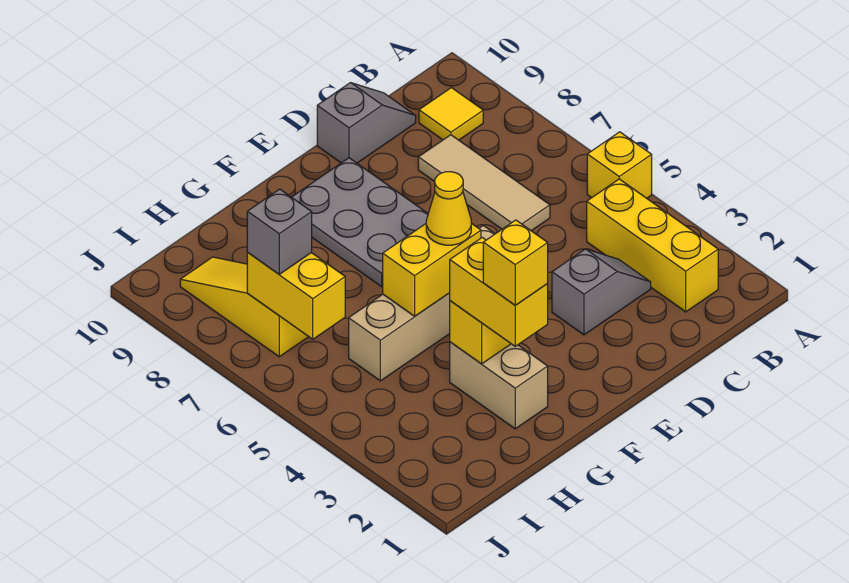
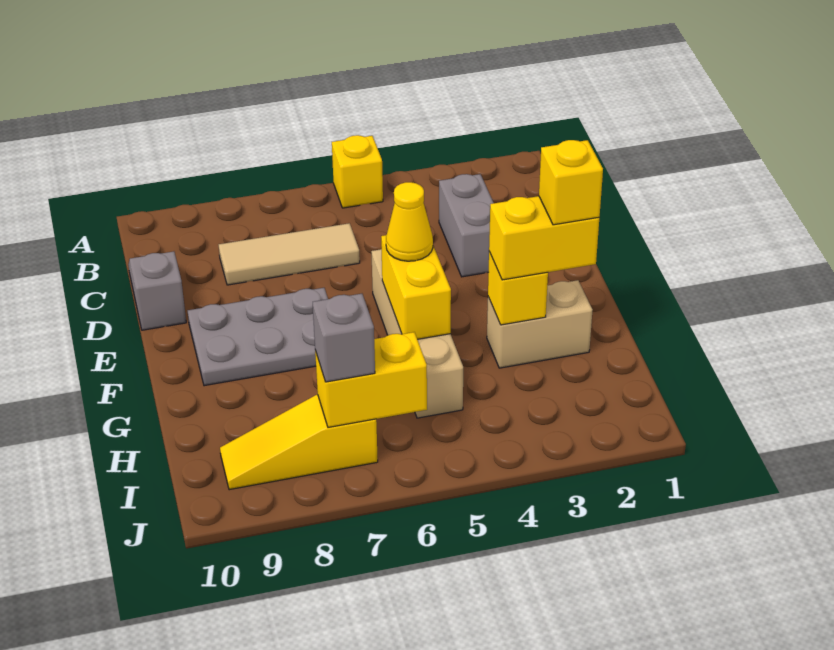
yellow 1x3 brick [587,179,718,312] -> none
yellow 1x1 tile [419,88,483,140] -> none
grey 1x2 slope [552,249,651,335] -> grey 1x2 brick [439,174,494,277]

